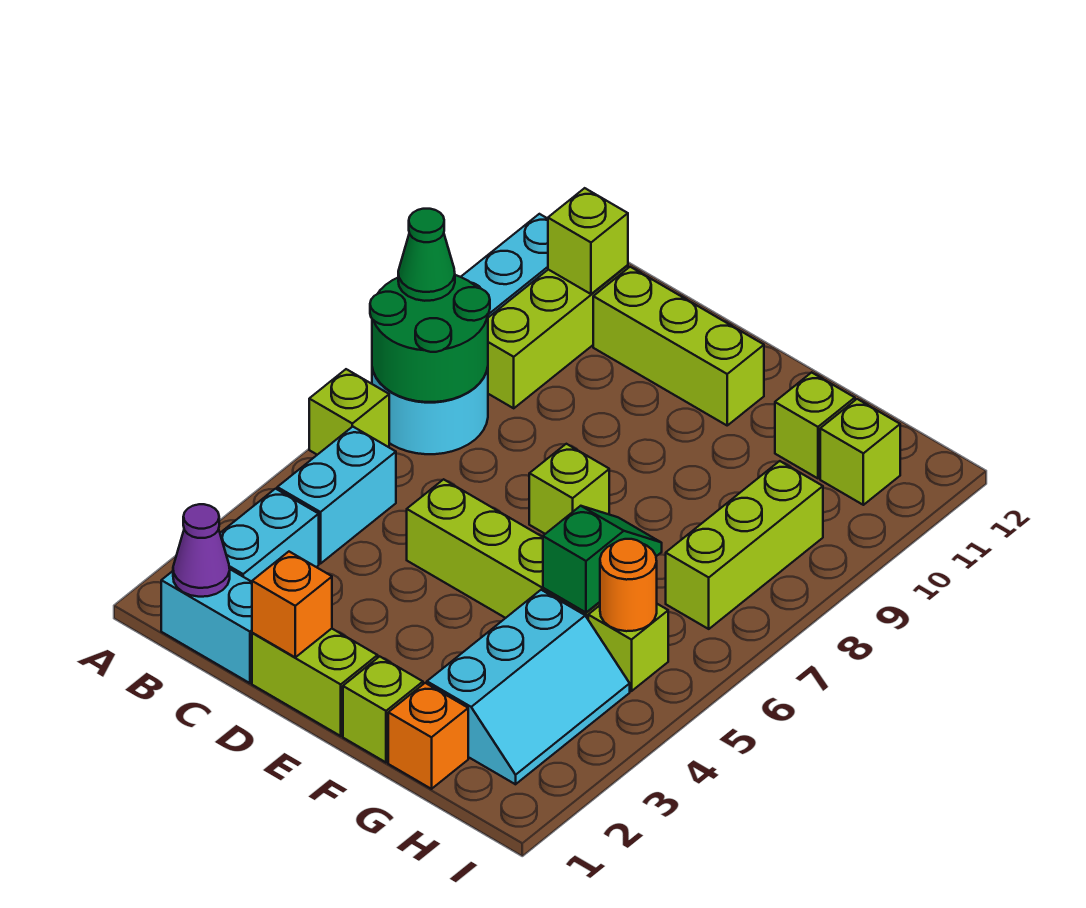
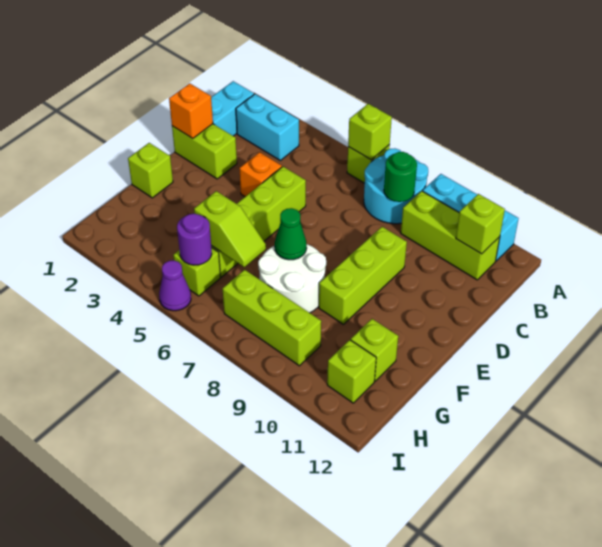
green 2x2 round brick [370,275,490,402] -> green 1x1 round brick [384,152,417,202]
green 1x1 cone [398,209,455,301] -> green 1x1 cone moved to [275,208,307,260]
purple 1x1 cone [173,504,230,597] -> purple 1x1 cone moved to [159,260,191,311]
cyan 1x2 brick [277,427,396,564] -> none
lime 1x3 brick [593,267,764,425] -> lime 1x3 brick moved to [319,227,407,324]
lime 1x2 brick [252,629,378,736] -> lime 1x2 brick turned to [172,124,237,179]
lime 1x1 brick [529,444,609,534] -> lime 1x1 brick moved to [348,104,392,160]
none -> white 2x2 round brick [258,244,326,313]
orange 1x1 brick [388,683,468,789] -> orange 1x1 brick moved to [240,152,282,197]
cyan 2x3 slope [427,590,630,784] -> none
green 1x2 slope [543,506,662,612] -> lime 1x2 slope [194,191,266,267]
orange 1x1 round brick [600,539,657,631] -> purple 1x1 round brick [177,214,212,265]

